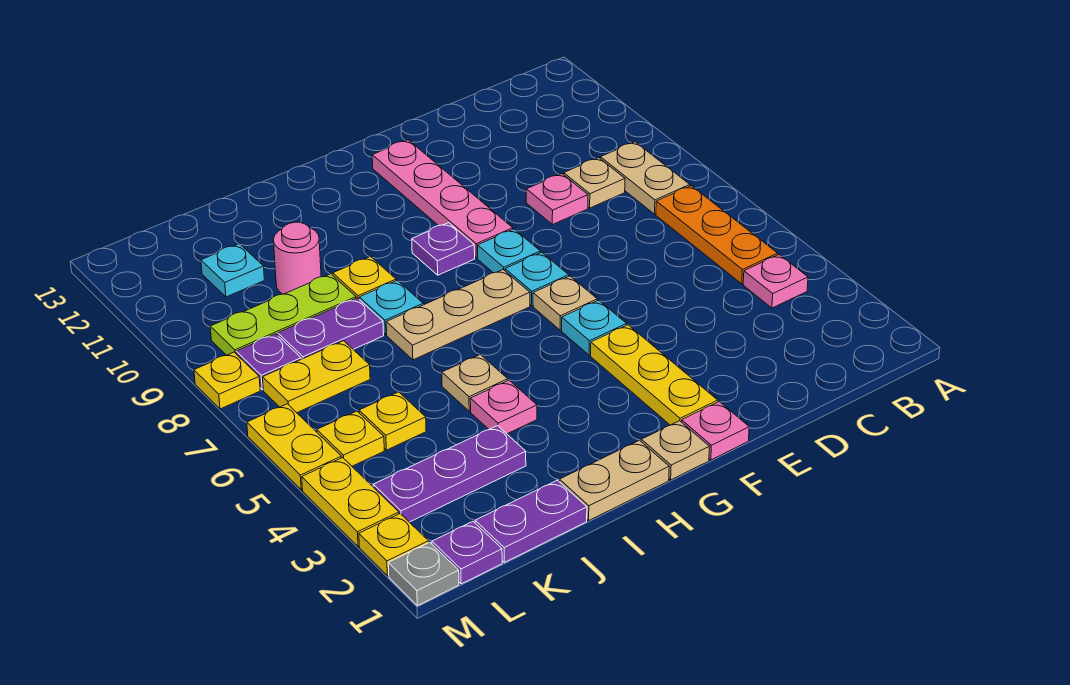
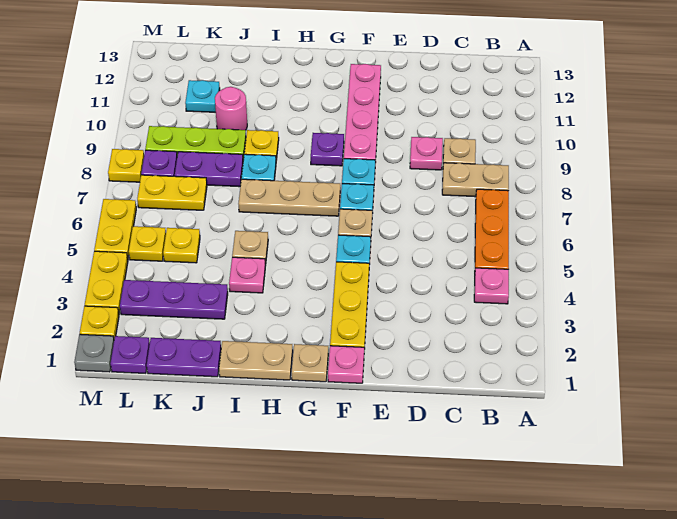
tan 1x2 plate [600,142,690,214] -> tan 1x2 plate turned to [442,163,509,197]

